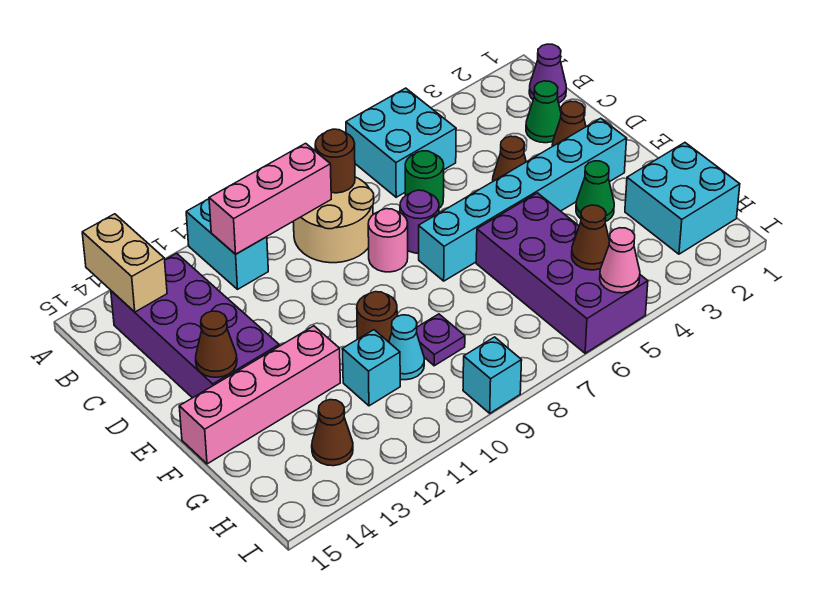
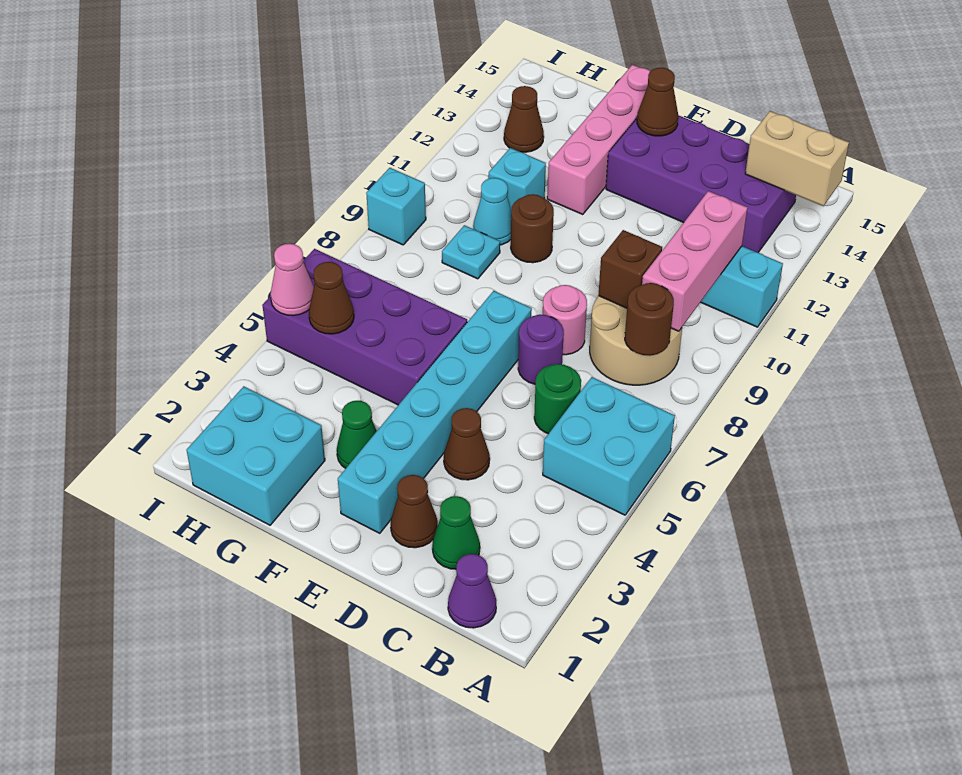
none -> brown 1x1 brick [598,230,662,308]
purple 1x1 plate [416,314,465,366] -> cyan 1x1 plate [442,225,500,279]

